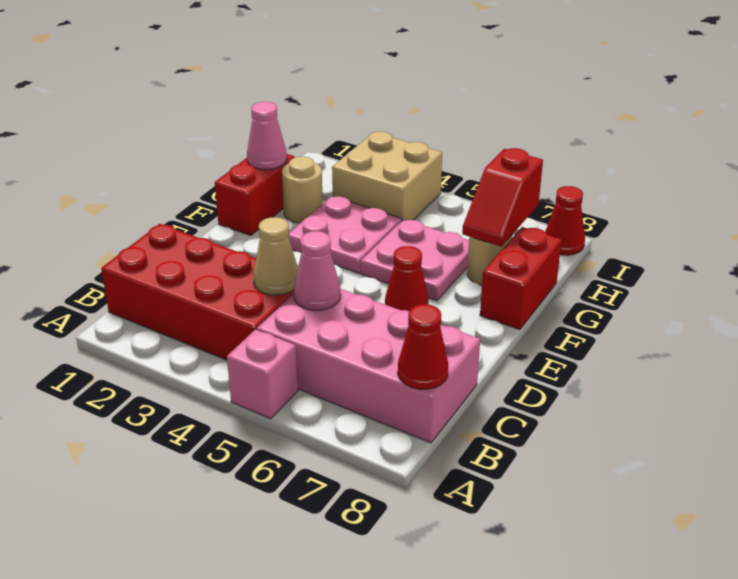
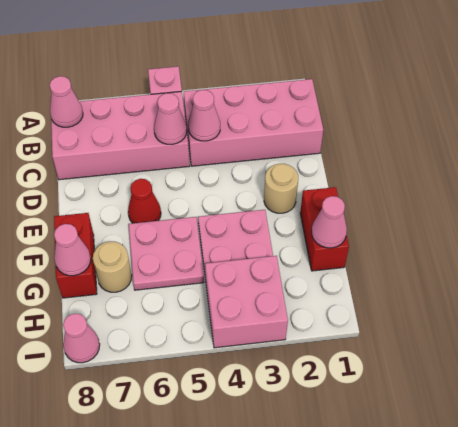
red 2x4 brick [101,224,294,360] -> pink 2x4 brick [184,79,323,166]
red 1x1 cone [398,304,448,389] -> pink 1x1 cone [50,76,83,127]
tan 1x1 cone [253,217,298,295] -> pink 1x1 cone [188,90,220,141]
tan 1x1 round brick [282,157,323,223] -> tan 1x1 round brick moved to [264,164,298,213]
red 1x2 slope [462,148,543,247] -> none
none -> pink 1x1 cone [54,224,91,276]
tan 2x2 brick [332,132,442,220] -> pink 2x2 brick [205,256,288,348]
red 1x1 cone [545,186,585,255] -> pink 1x1 cone [63,314,100,363]

